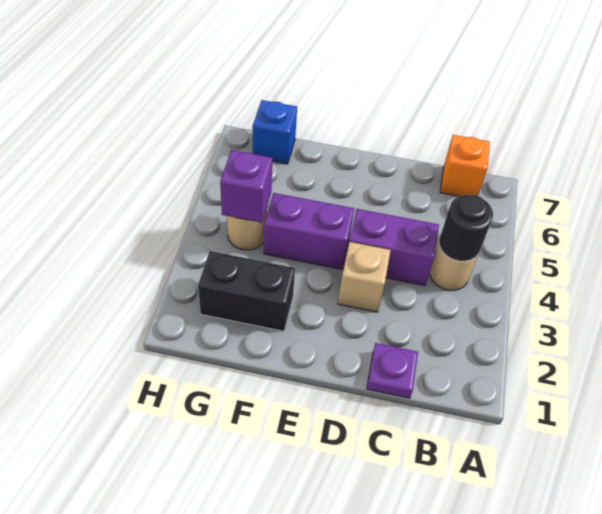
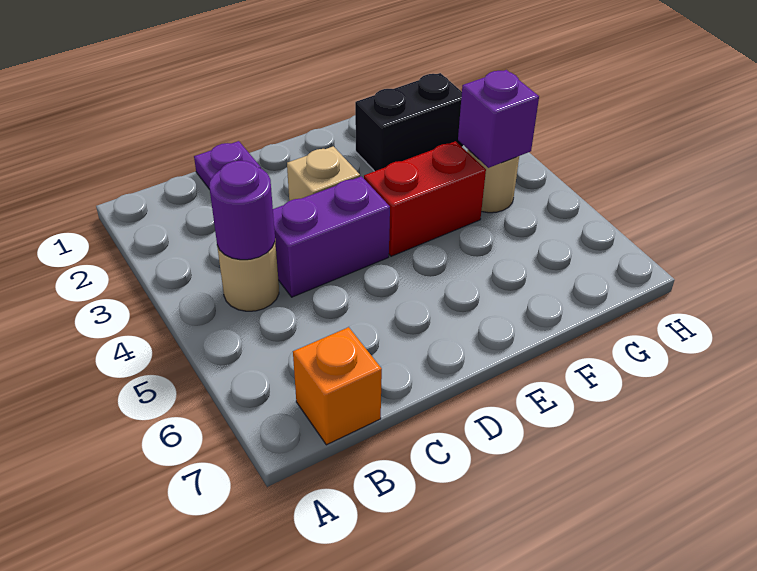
black 1x1 round brick [439,195,493,261] -> purple 1x1 round brick [209,161,275,260]
purple 1x2 brick [264,193,354,269] -> red 1x2 brick [364,141,486,256]
blue 1x1 brick [253,100,297,164] -> none

